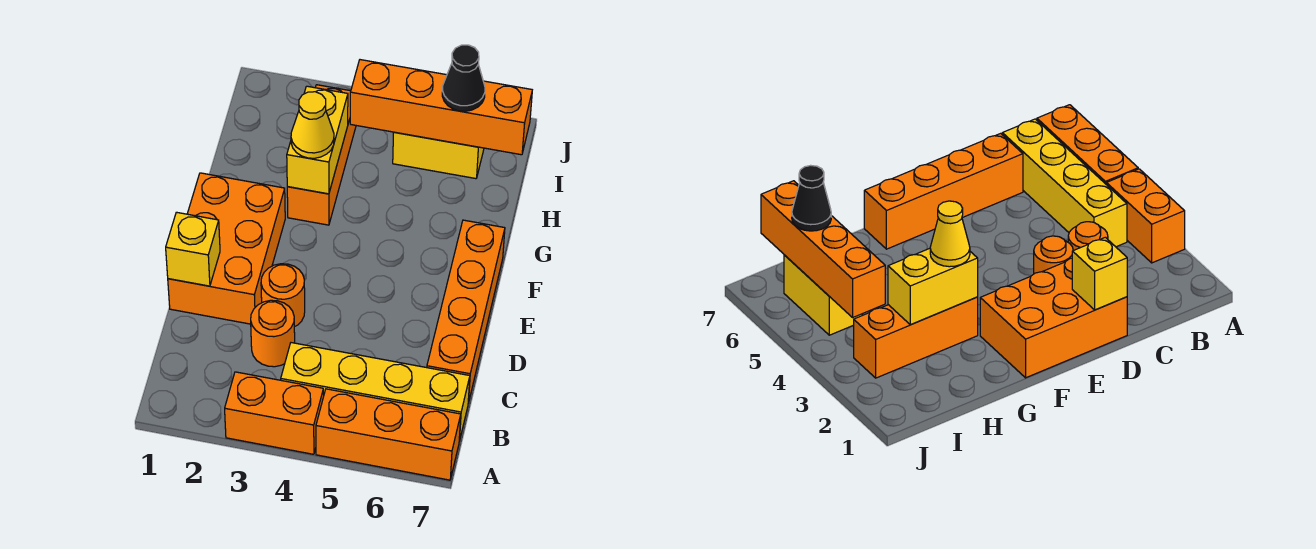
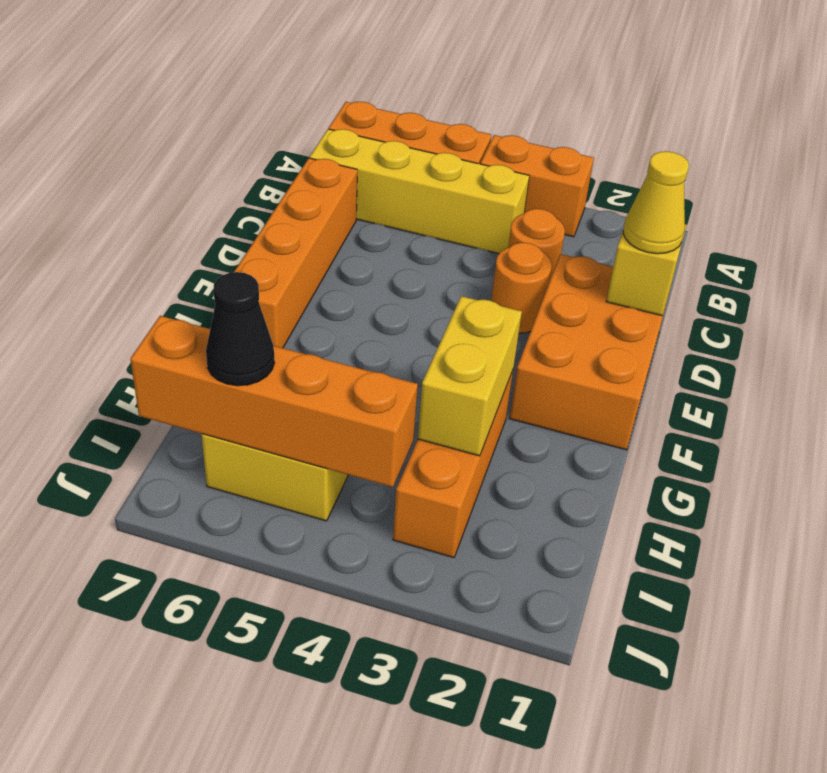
yellow 1x1 cone [291,92,334,158] -> yellow 1x1 cone moved to [623,151,689,254]

